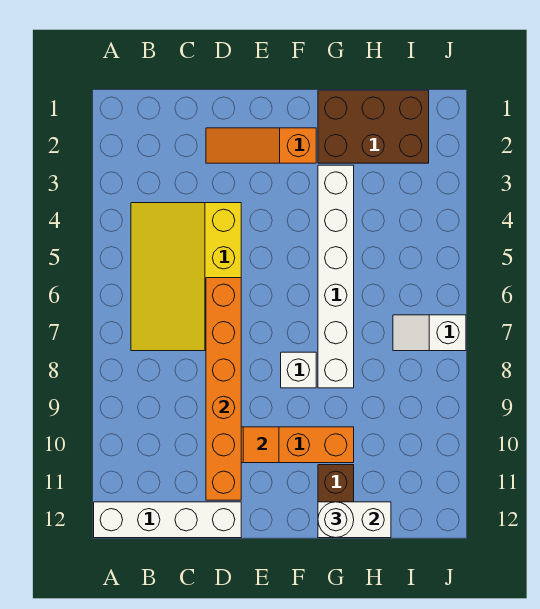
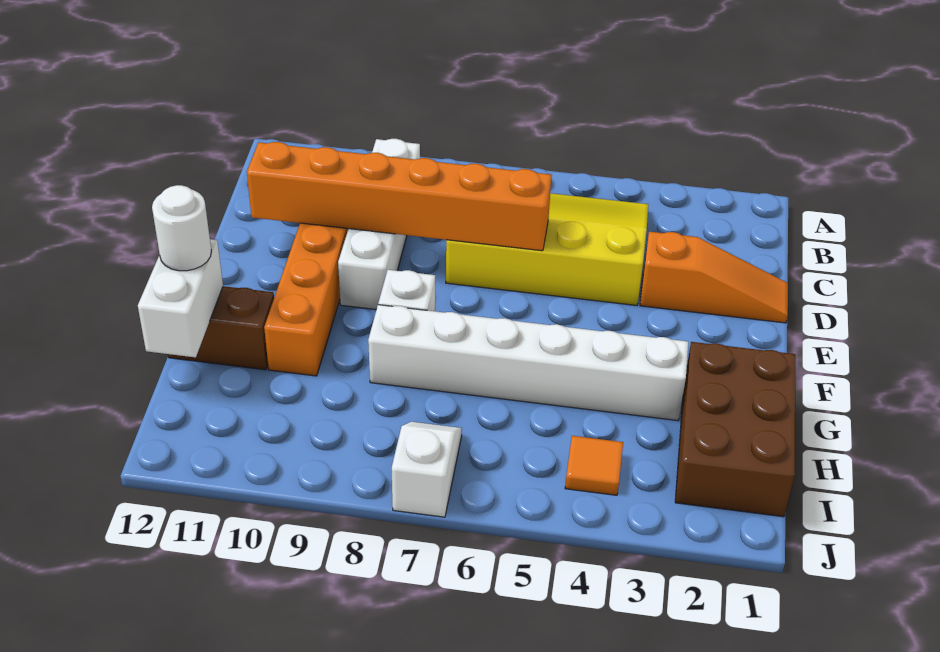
white 1x4 brick [94,502,241,538] -> white 1x4 brick moved to [338,139,420,310]
orange 1x3 slope [206,128,316,163] -> orange 1x3 slope turned to [640,232,788,323]
orange 1x1 tile [243,427,279,463] -> orange 1x1 tile moved to [565,436,623,495]

